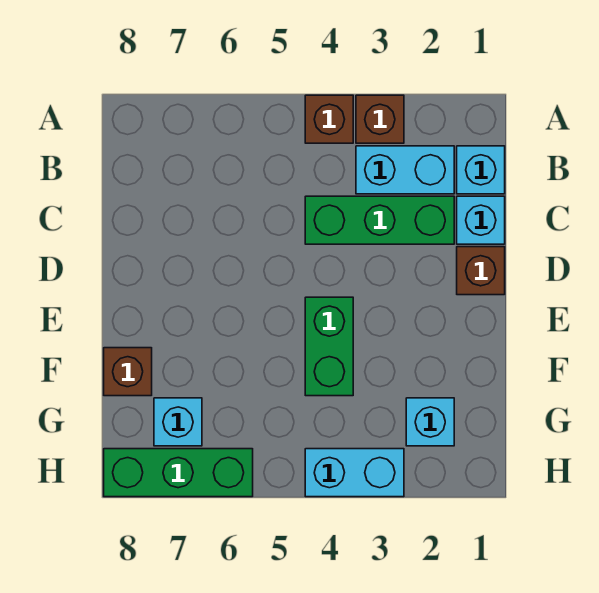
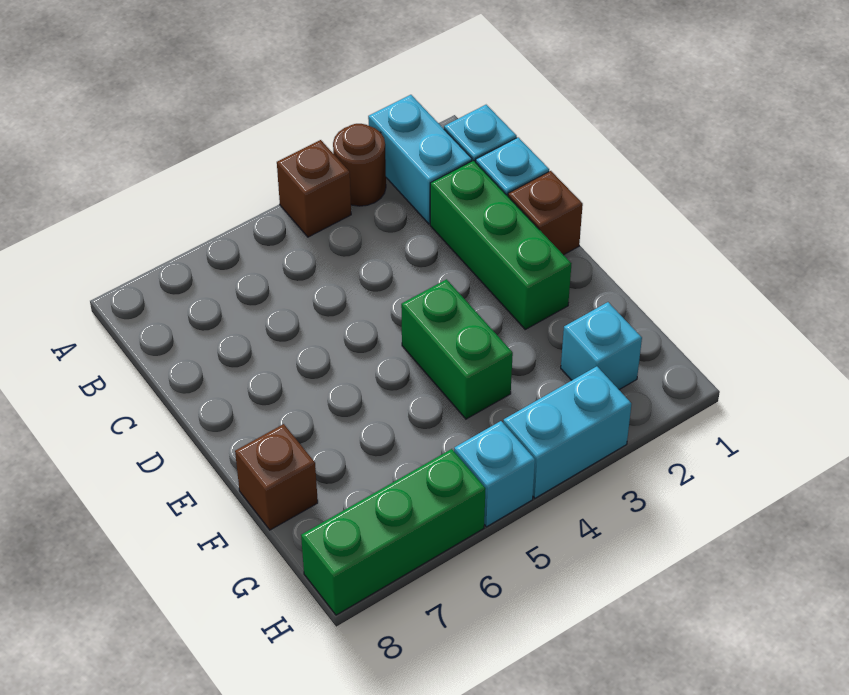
brown 1x1 brick [356,95,404,143] -> brown 1x1 round brick [333,124,386,206]
cyan 1x2 brick [356,146,454,194] -> cyan 1x2 brick turned to [368,95,472,224]
green 1x3 brick [305,196,454,244] -> green 1x3 brick turned to [430,161,571,329]
cyan 1x1 brick [154,398,202,446] -> cyan 1x1 brick moved to [454,421,535,527]

